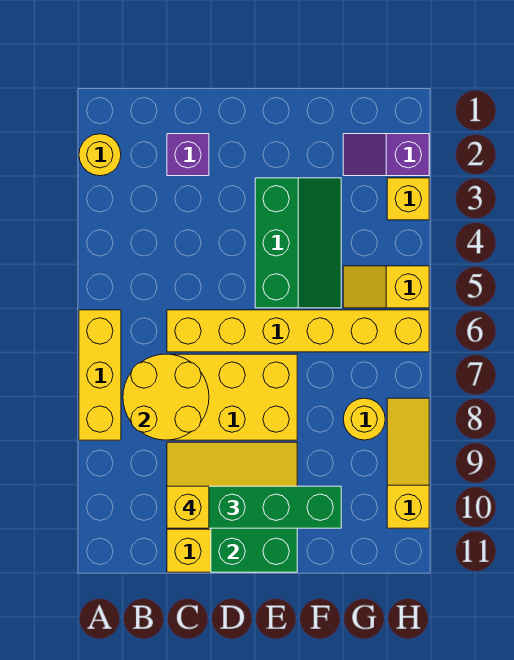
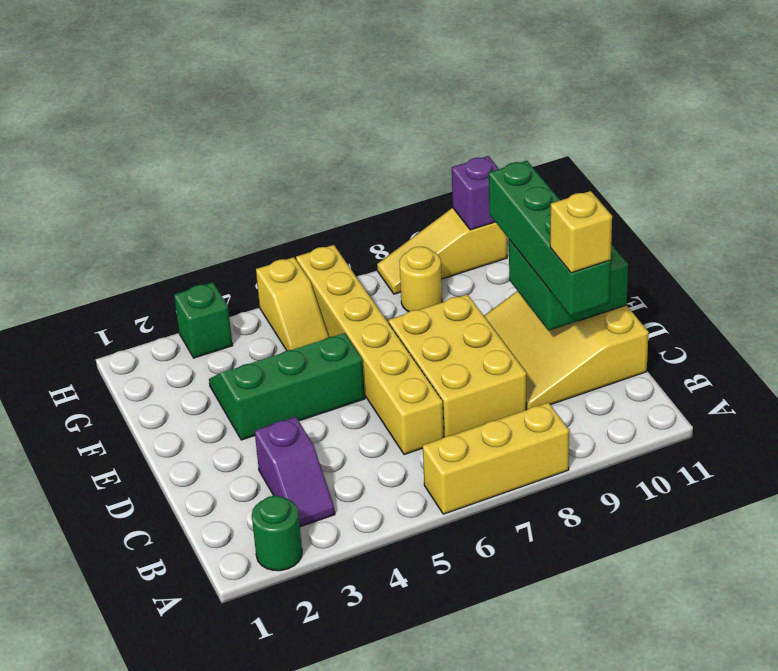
yellow 1x1 round brick [79,134,121,176] -> green 1x1 round brick [252,496,302,571]
yellow 2x2 round brick [123,354,209,440] -> none
purple 1x1 brick [167,134,209,176] -> purple 1x1 brick moved to [452,156,499,230]
purple 1x2 slope [343,134,429,176] -> purple 1x2 slope moved to [255,417,335,527]
yellow 1x1 brick [387,178,429,220] -> green 1x1 brick [174,282,233,358]

